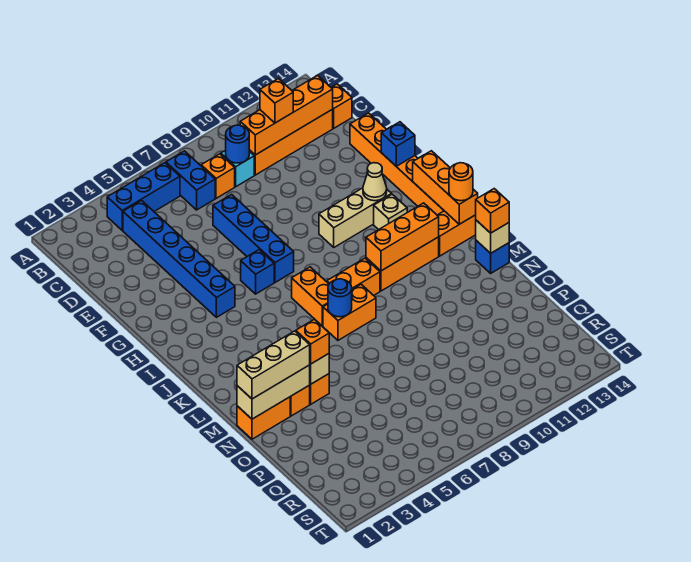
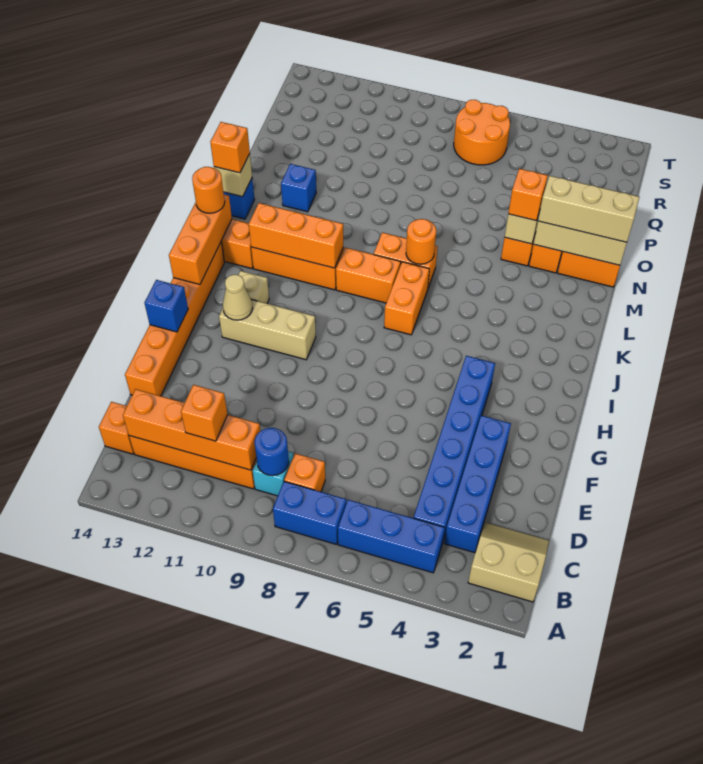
none -> tan 2x2 slope [468,523,549,602]
blue 1x2 brick [166,151,215,210] -> blue 1x2 brick turned to [273,481,346,544]
blue 1x4 brick [213,194,294,282] -> blue 1x4 brick moved to [444,415,511,553]
blue 1x1 brick [241,250,274,294] -> blue 1x1 brick moved to [281,164,316,212]
blue 1x1 round brick [328,279,352,317] -> orange 1x1 round brick [406,219,436,264]
none -> orange 2x2 round brick [454,100,510,165]

